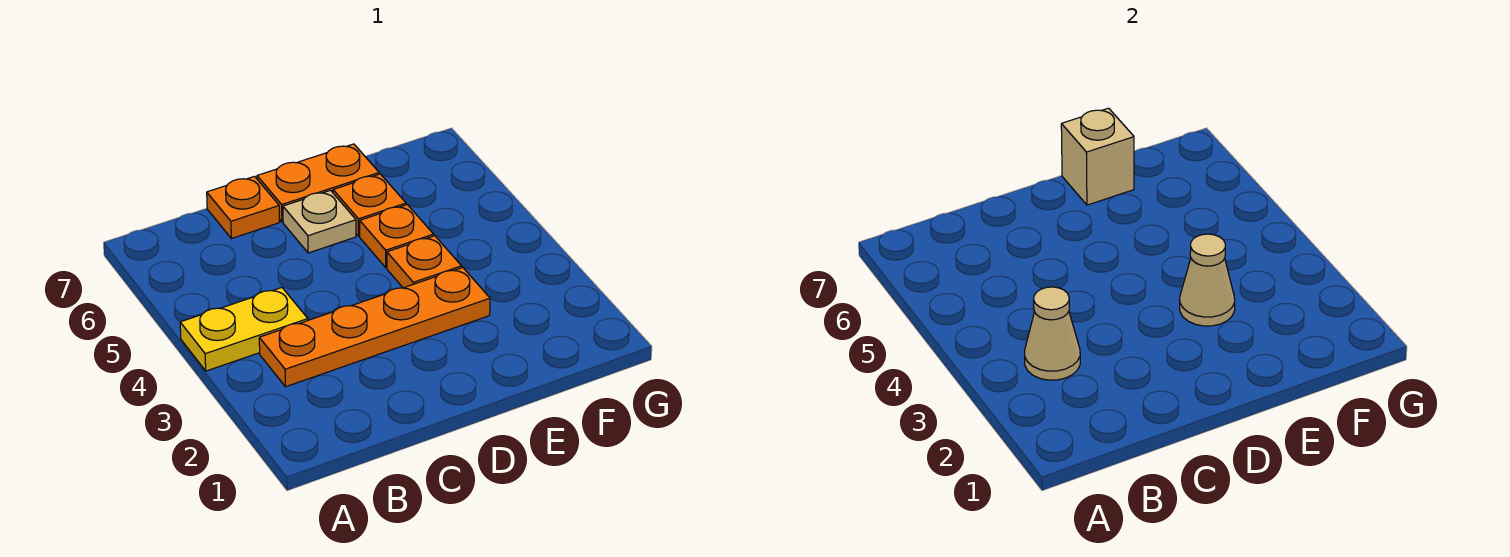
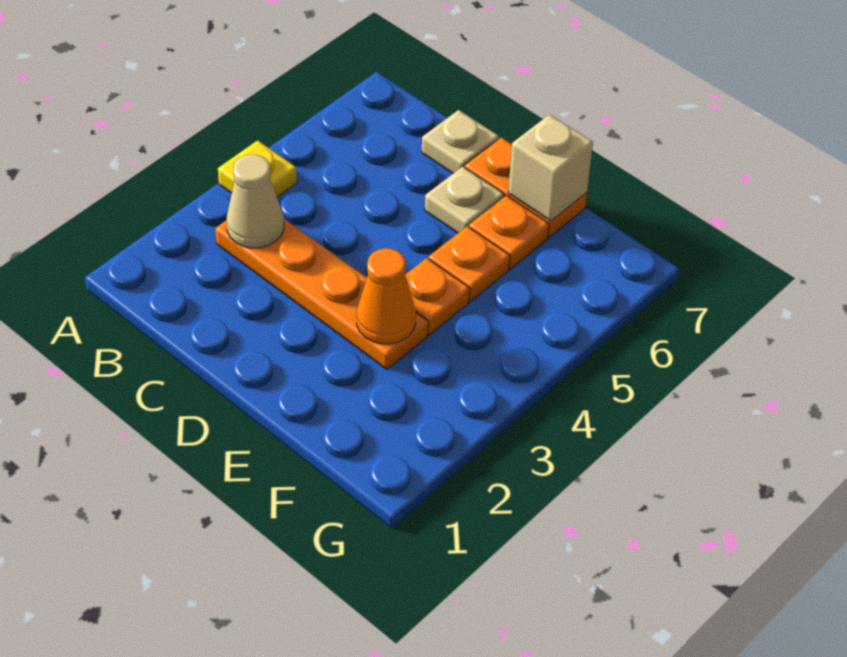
yellow 1x2 plate [180,288,308,371] -> yellow 1x1 plate [218,140,297,197]
orange 1x1 plate [207,176,280,239] -> tan 1x1 plate [422,110,499,173]
tan 1x1 cone [1180,234,1235,326] -> orange 1x1 cone [357,248,416,344]

